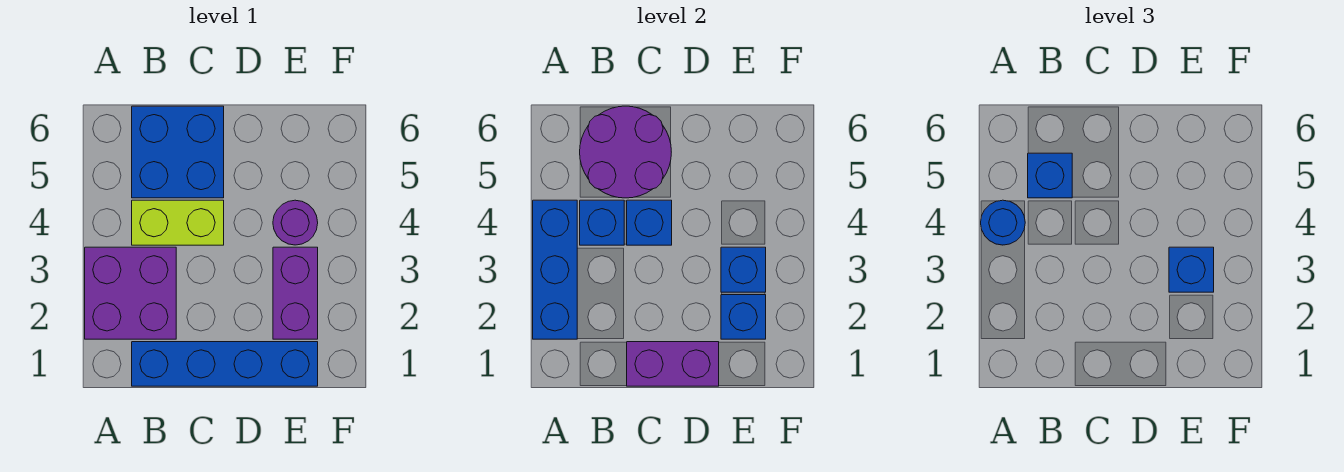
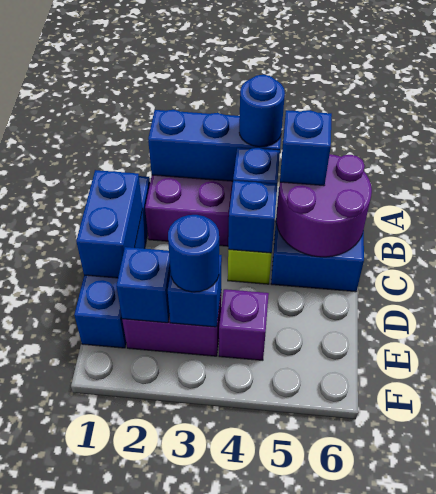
purple 1x2 brick [627,342,719,386] -> blue 1x2 brick [76,170,143,278]
blue 1x1 brick [1169,247,1214,292] -> blue 1x1 round brick [168,215,219,292]
purple 1x1 round brick [273,200,318,245] -> purple 1x1 brick [219,289,269,360]

